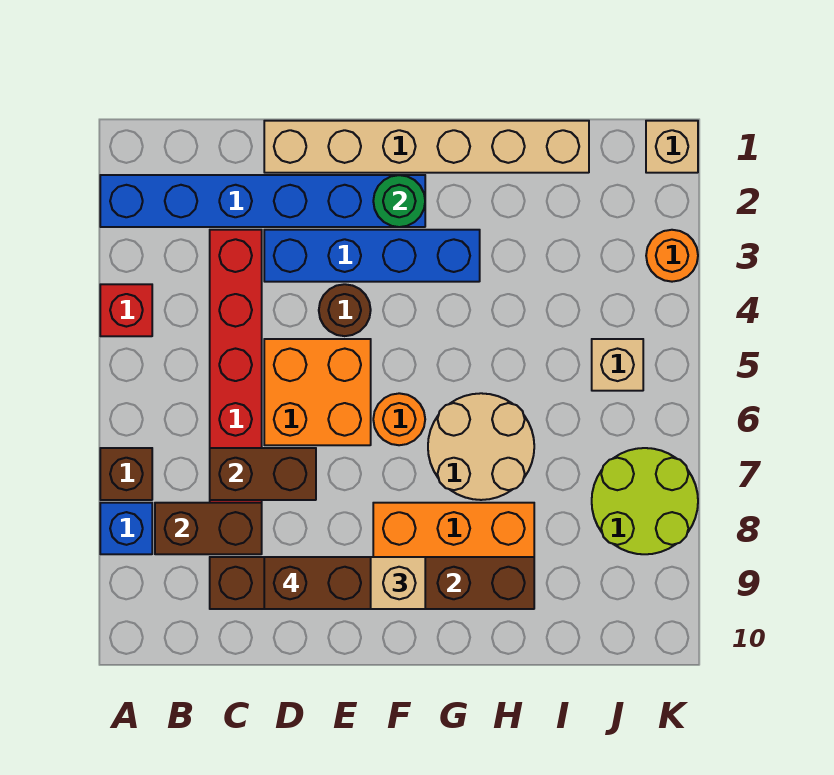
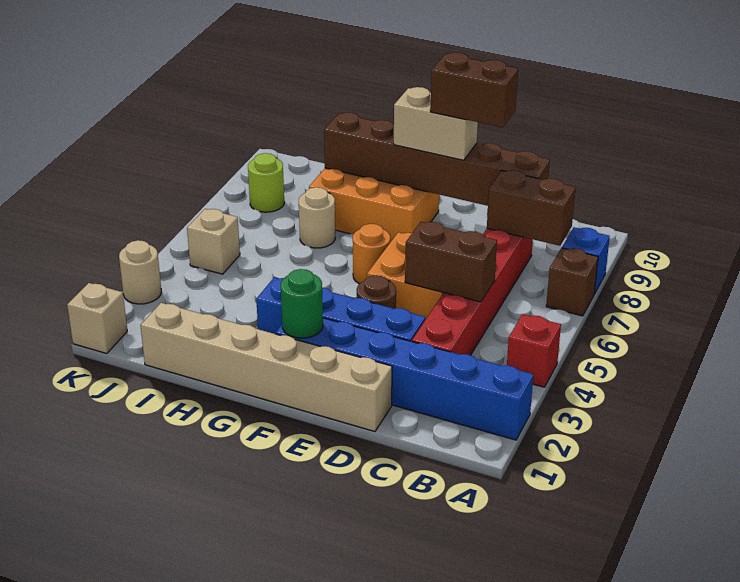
brown 1x2 brick [210,448,316,500] -> brown 1x2 brick moved to [405,222,497,302]
tan 2x2 round brick [428,393,534,500] -> tan 1x1 round brick [299,187,335,248]
lime 2x2 round brick [592,448,698,554] -> lime 1x1 round brick [248,153,284,212]
orange 1x1 round brick [646,230,698,282] -> tan 1x1 round brick [119,240,161,304]

